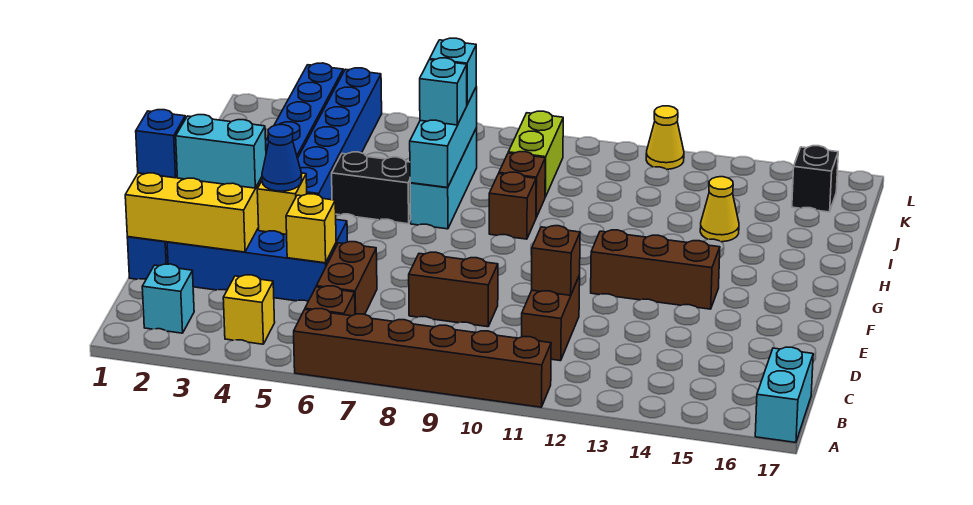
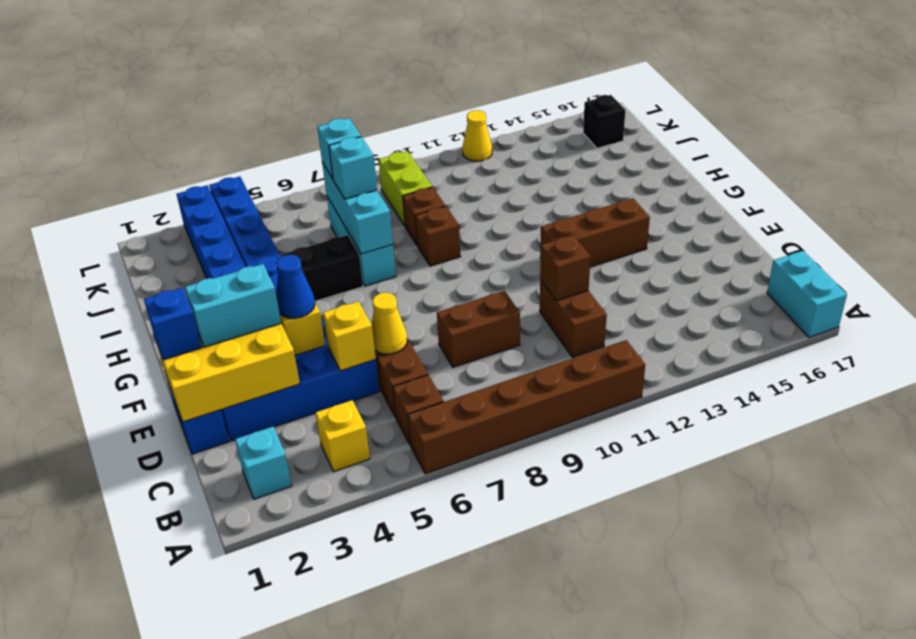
yellow 1x1 cone [700,177,739,242] -> yellow 1x1 cone moved to [372,292,407,354]

